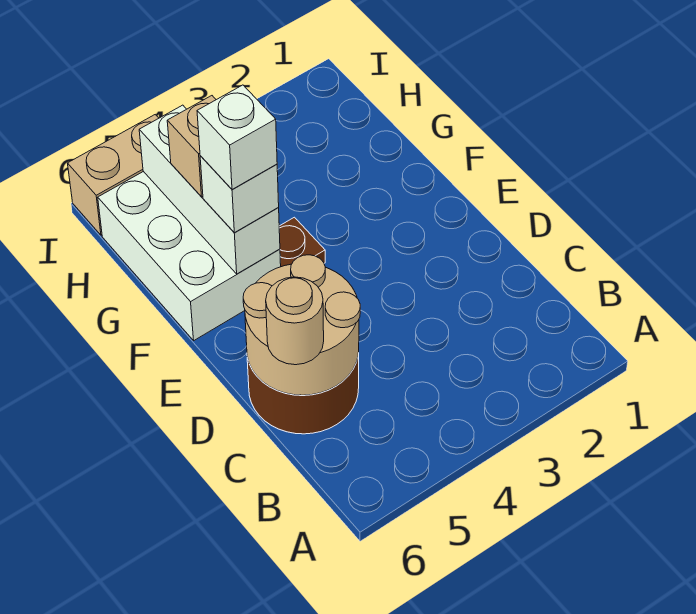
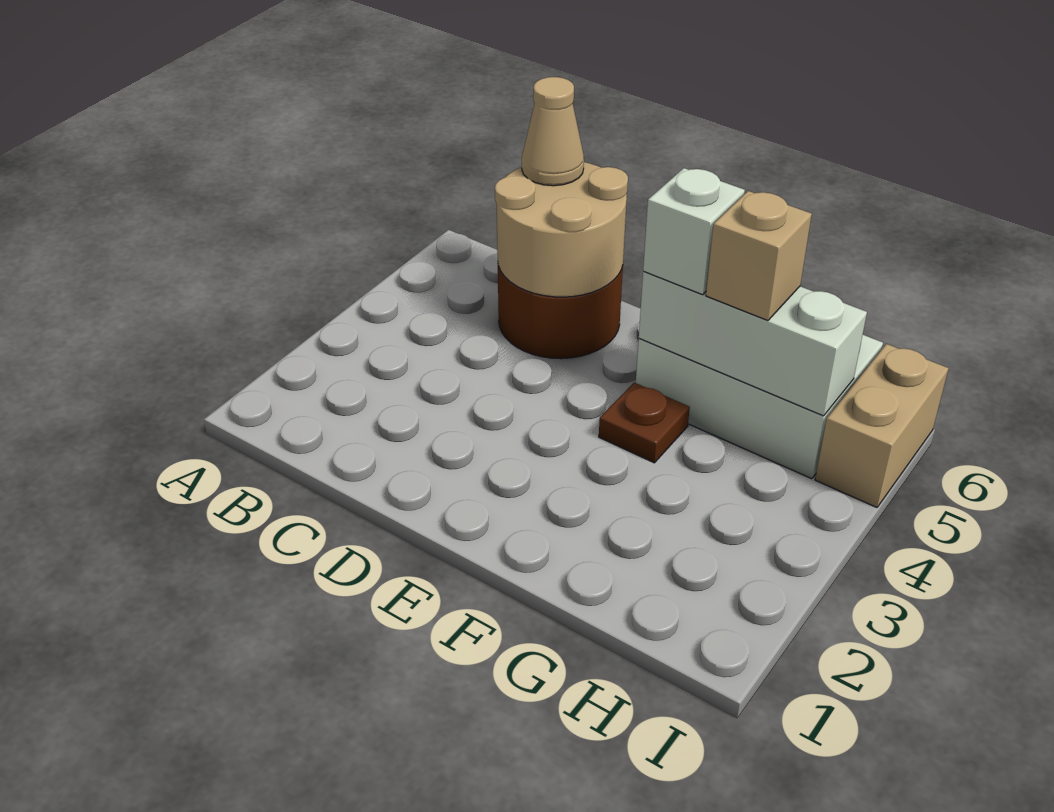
tan 1x1 round brick [266,277,324,365] -> tan 1x1 cone [522,77,584,186]
white 1x1 brick [197,85,277,189] -> none

